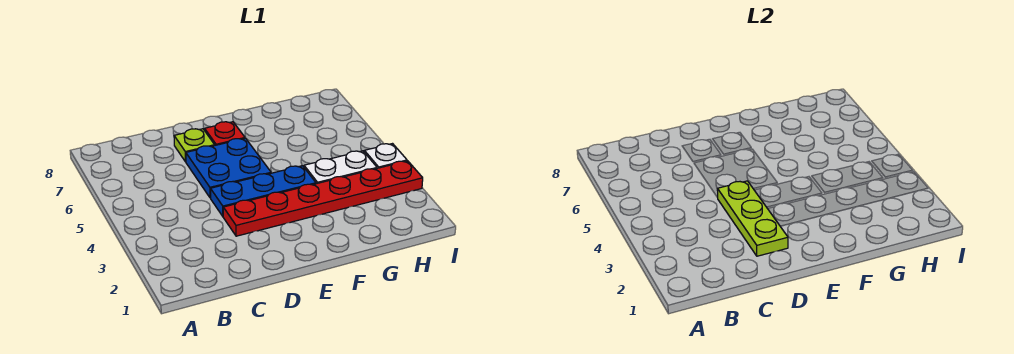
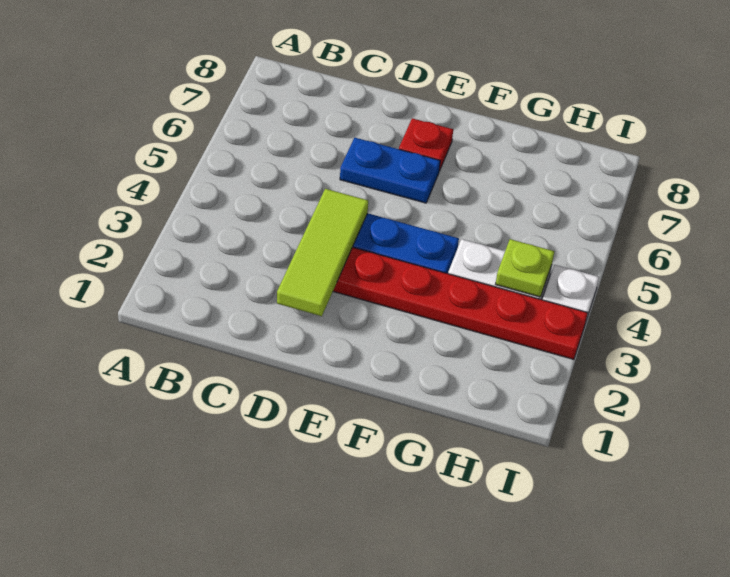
lime 1x3 plate [717,181,788,256] -> lime 1x3 tile [277,189,368,316]
blue 2x2 plate [186,138,271,198] -> blue 1x2 plate [340,138,440,203]
lime 1x1 plate [174,129,215,162] -> lime 1x1 plate moved to [496,239,554,297]

